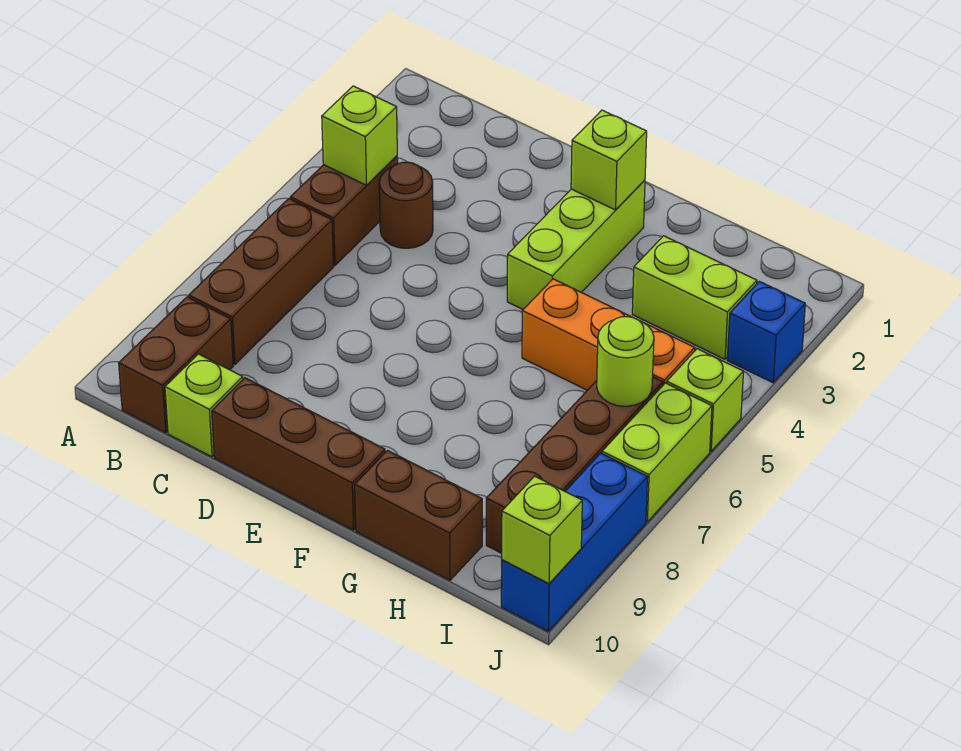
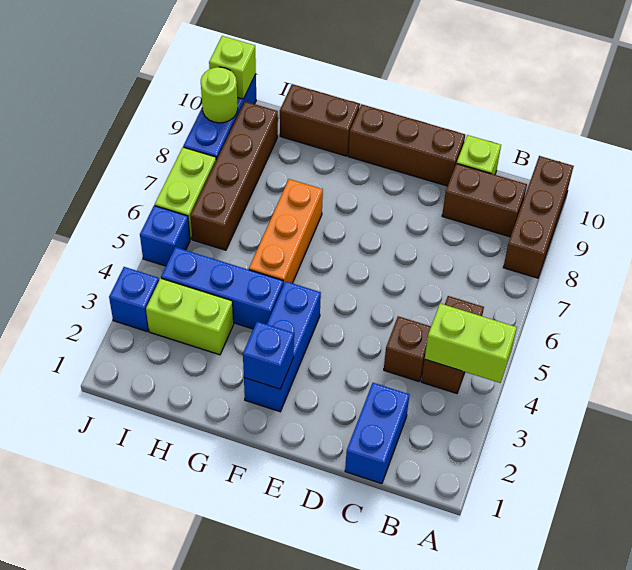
lime 1x1 brick [322,86,397,185] -> lime 1x2 brick [425,303,517,383]
brown 1x3 brick [189,199,333,365] -> brown 1x3 brick moved to [503,156,574,278]
brown 1x2 brick [119,297,233,433] -> brown 1x2 brick turned to [442,164,527,237]
none -> blue 1x2 brick [345,383,410,484]
brown 1x1 round brick [379,162,433,248] -> brown 1x1 brick [384,316,431,381]
lime 1x3 brick [507,180,645,309] -> blue 1x3 brick [244,281,321,412]
lime 1x1 brick [571,110,647,210] -> blue 1x1 brick [243,322,294,389]
none -> blue 1x3 brick [161,247,283,329]
orange 1x3 brick [522,279,695,390] -> orange 1x3 brick turned to [249,179,323,285]
lime 1x1 round brick [597,317,654,406] -> lime 1x1 round brick moved to [201,67,238,123]
lime 1x1 brick [667,349,744,451] -> blue 1x1 brick [140,206,190,266]

